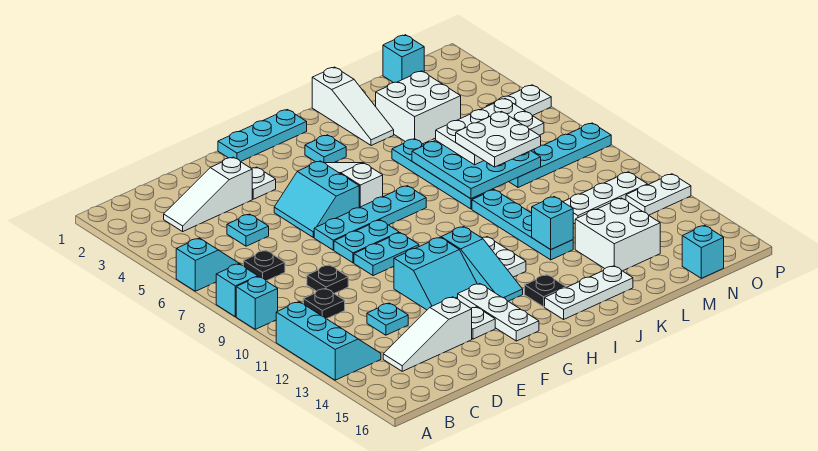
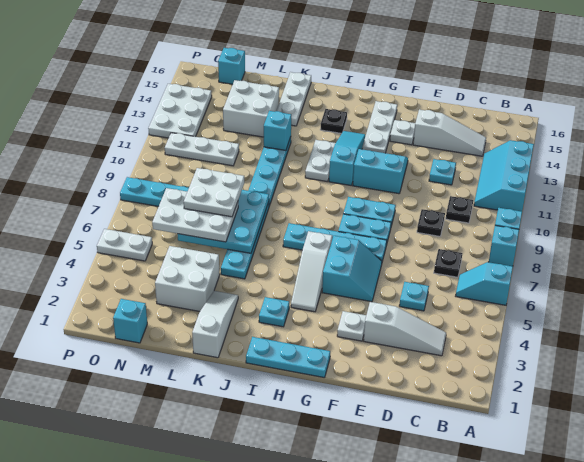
white 1x3 plate [545,266,633,319] -> white 1x3 plate turned to [277,72,311,126]
white 1x2 plate [626,174,691,215] -> white 2x3 plate [148,84,212,138]

